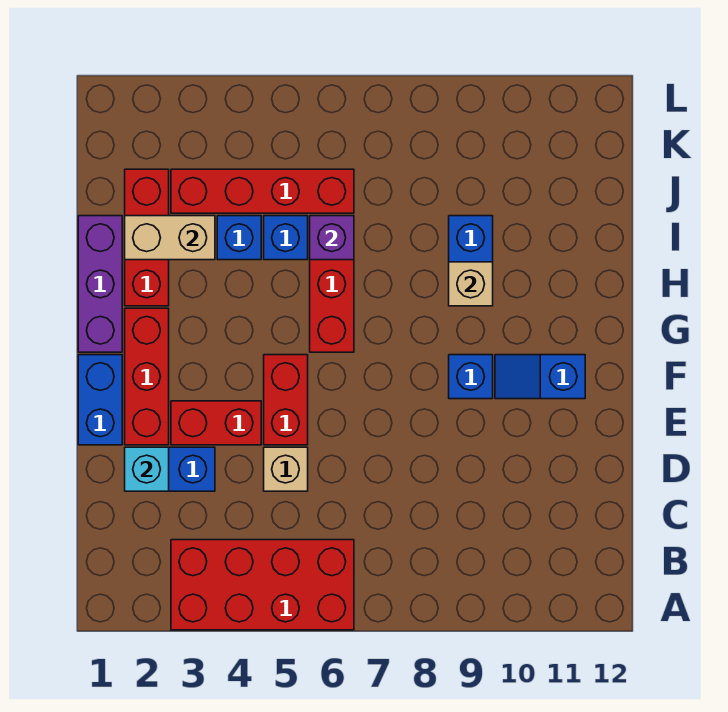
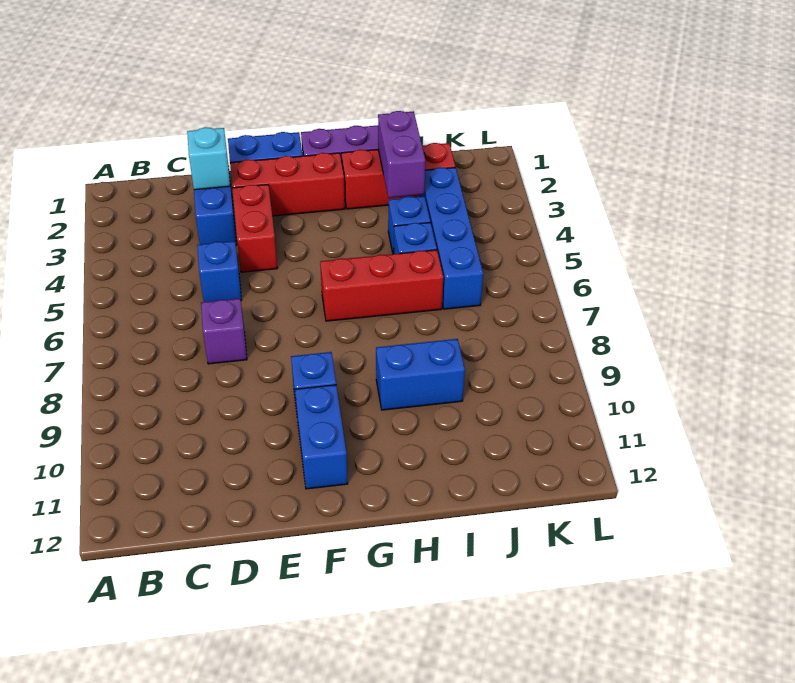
red 2x4 brick [171,540,354,630] -> none
tan 1x1 brick [264,447,308,491] -> blue 1x1 brick [197,241,241,302]
red 1x2 brick [264,355,308,445] -> none
blue 1x2 slope [495,355,585,399] -> blue 1x2 brick [295,385,348,489]
tan 1x1 brick [449,262,493,306] -> none
tan 1x2 brick [125,216,215,260] -> purple 1x2 brick [378,111,425,198]
purple 1x1 brick [310,216,354,260] -> purple 1x1 brick moved to [201,299,247,364]
red 1x4 brick [171,169,354,213] -> blue 1x4 brick [420,167,483,309]

